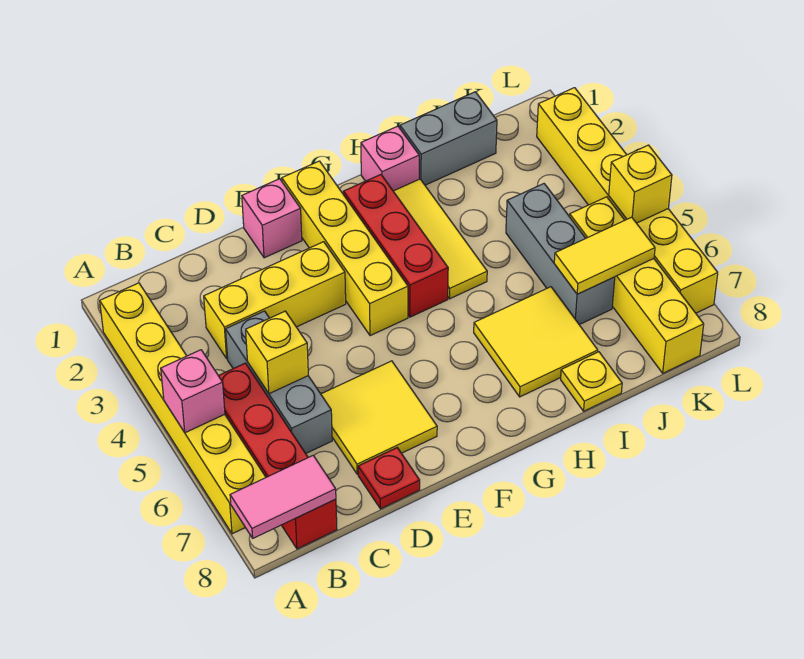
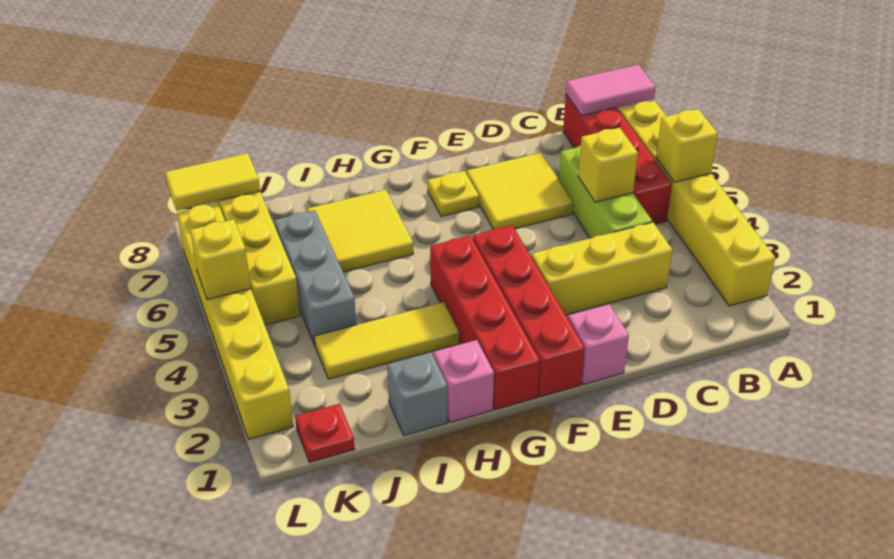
pink 1x1 brick [161,350,225,433] -> yellow 1x1 brick [656,109,718,182]
grey 1x3 brick [226,311,332,453] -> lime 1x3 brick [559,145,652,238]
red 1x1 plate [358,448,420,509] -> red 1x1 plate moved to [295,404,355,462]
yellow 1x4 brick [282,161,408,336] -> red 1x4 brick [473,225,585,397]
red 1x3 brick [343,175,448,317] -> red 1x4 brick [430,236,540,410]
yellow 1x3 tile [394,179,487,299] -> yellow 1x3 tile turned to [315,302,459,379]
grey 1x2 brick [400,92,497,185] -> grey 1x1 brick [387,352,447,436]
yellow 1x1 plate [561,352,622,411] -> yellow 1x1 plate moved to [428,171,479,216]
yellow 1x2 tile [554,217,655,294] -> yellow 1x2 tile moved to [165,153,260,211]

